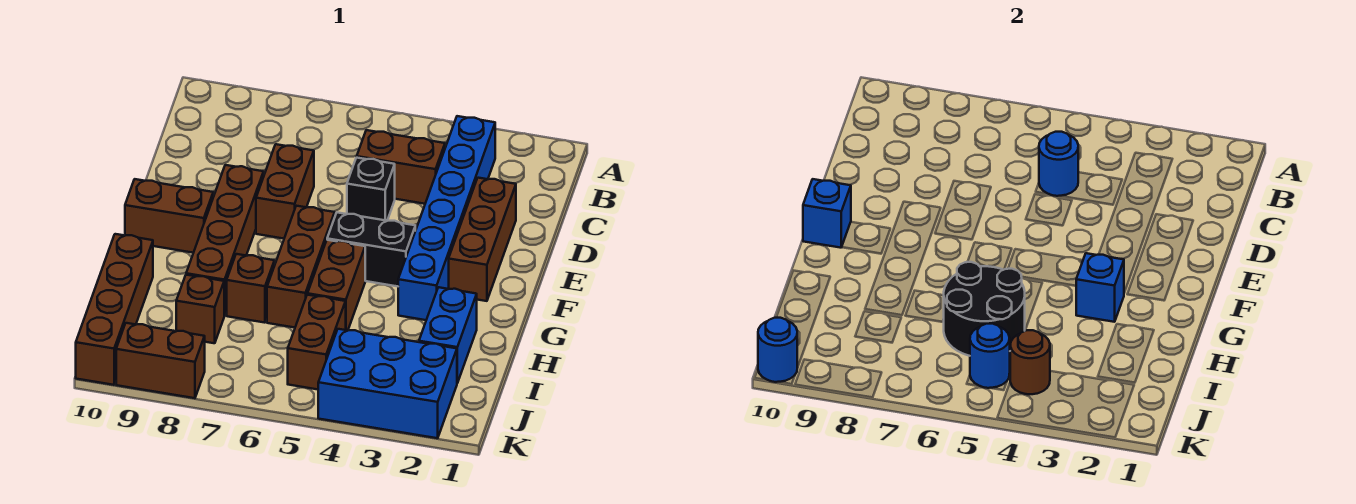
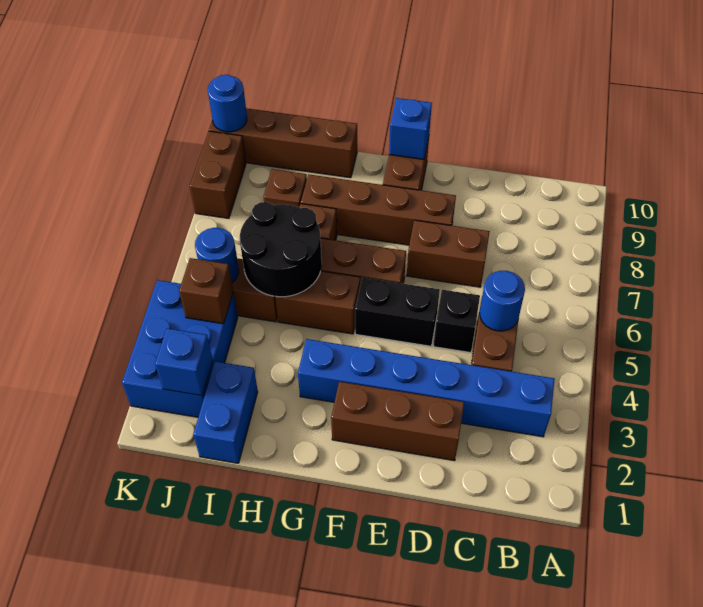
black 1x2 brick [327,213,415,286] -> black 1x2 brick turned to [355,277,440,346]
blue 1x1 brick [1076,253,1124,322] -> blue 1x1 brick moved to [155,328,213,396]
blue 1x2 brick [419,287,477,383] -> blue 1x2 brick turned to [193,361,258,463]
brown 1x1 round brick [1010,330,1050,394] -> brown 1x1 brick [179,258,233,324]

